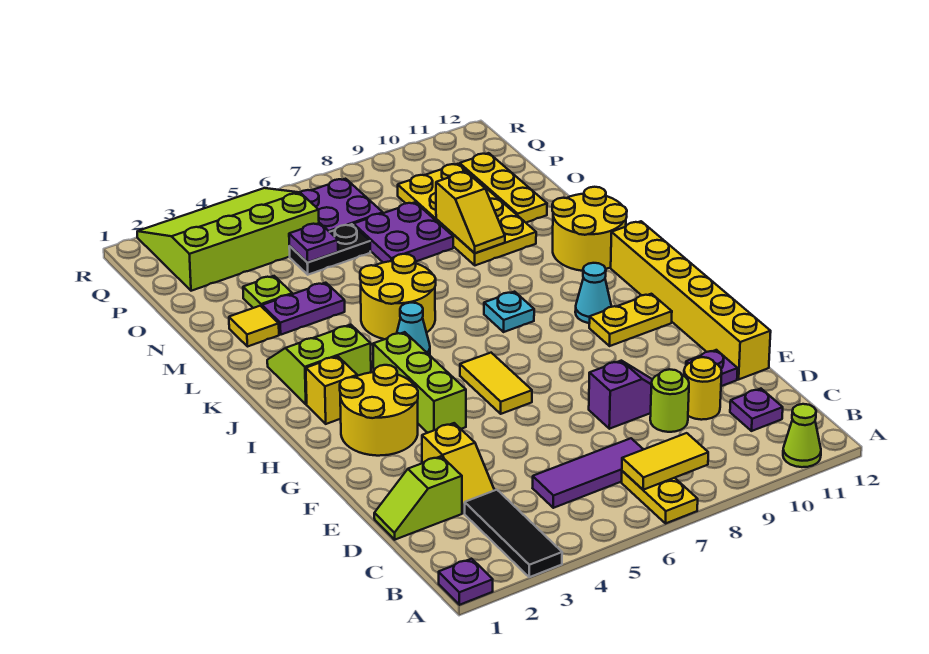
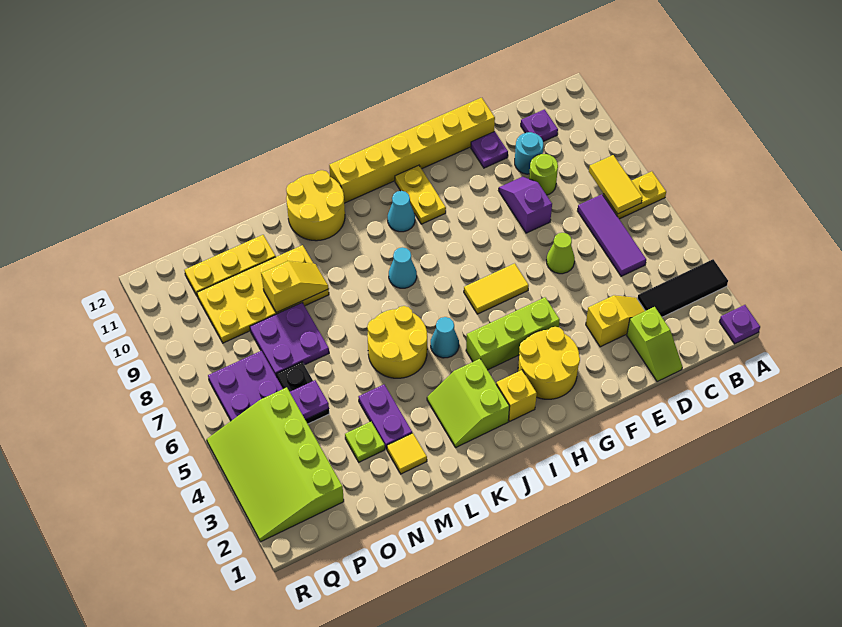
lime 1x1 cone [783,404,821,467] -> lime 1x1 cone moved to [546,233,575,274]
yellow 1x1 round brick [684,357,722,420] -> cyan 1x1 round brick [515,132,543,174]
cyan 1x1 plate [484,292,534,332] -> cyan 1x1 cone [389,247,417,288]

